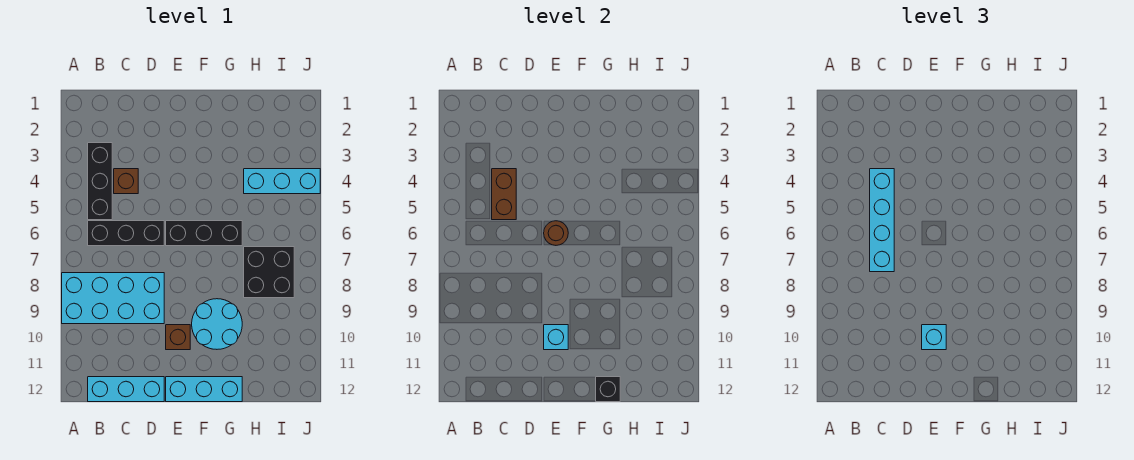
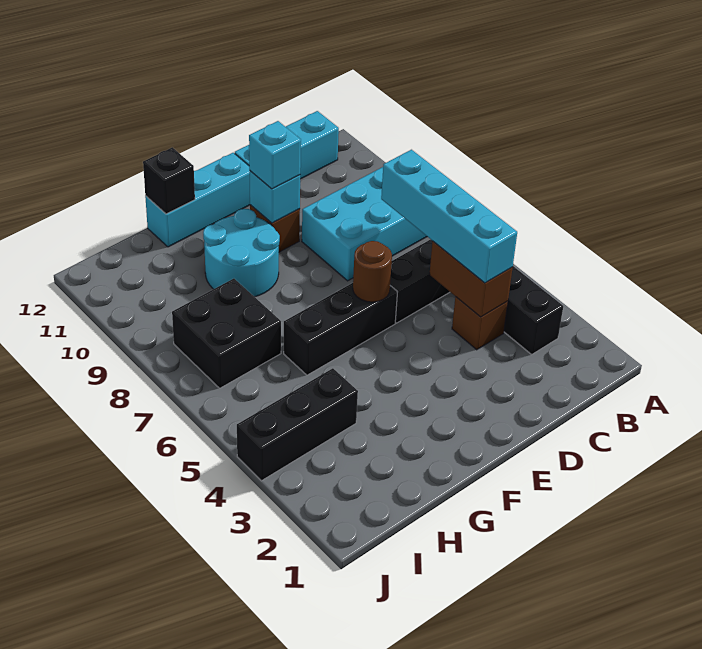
cyan 1x3 brick [244,169,320,194] -> black 1x3 brick [237,368,358,481]

